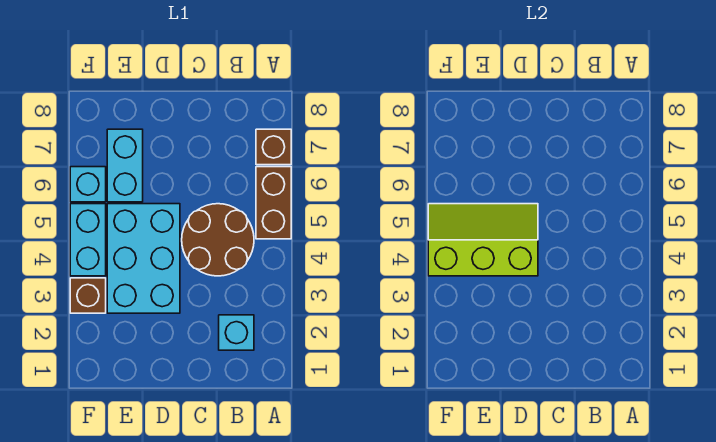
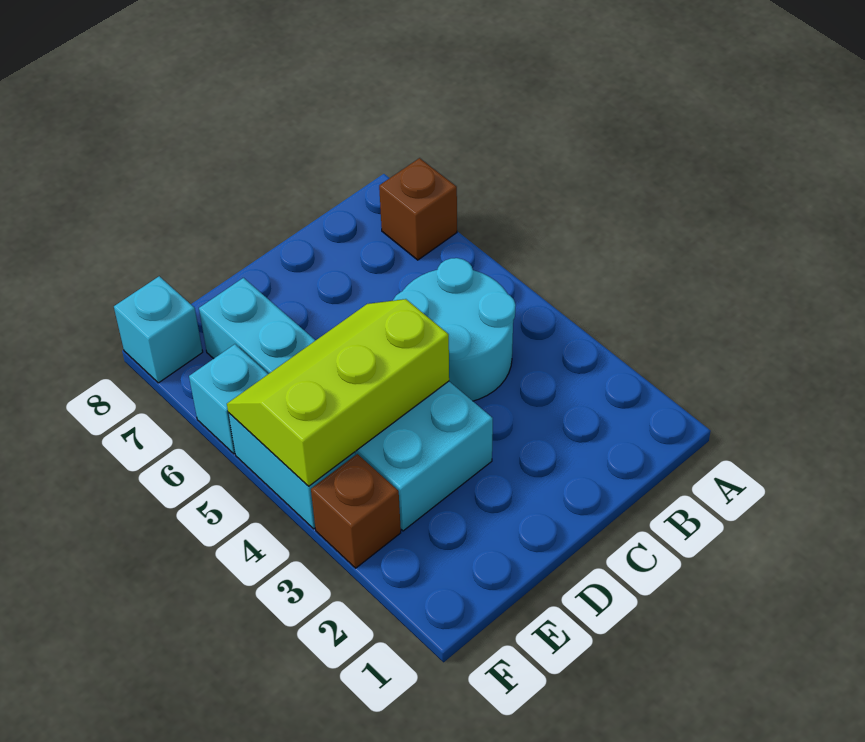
brown 1x2 brick [256,167,291,239] -> none
cyan 1x1 brick [219,315,254,350] -> cyan 1x1 brick moved to [114,276,203,383]
brown 2x2 round brick [182,204,254,276] -> cyan 2x2 round brick [393,258,516,401]

